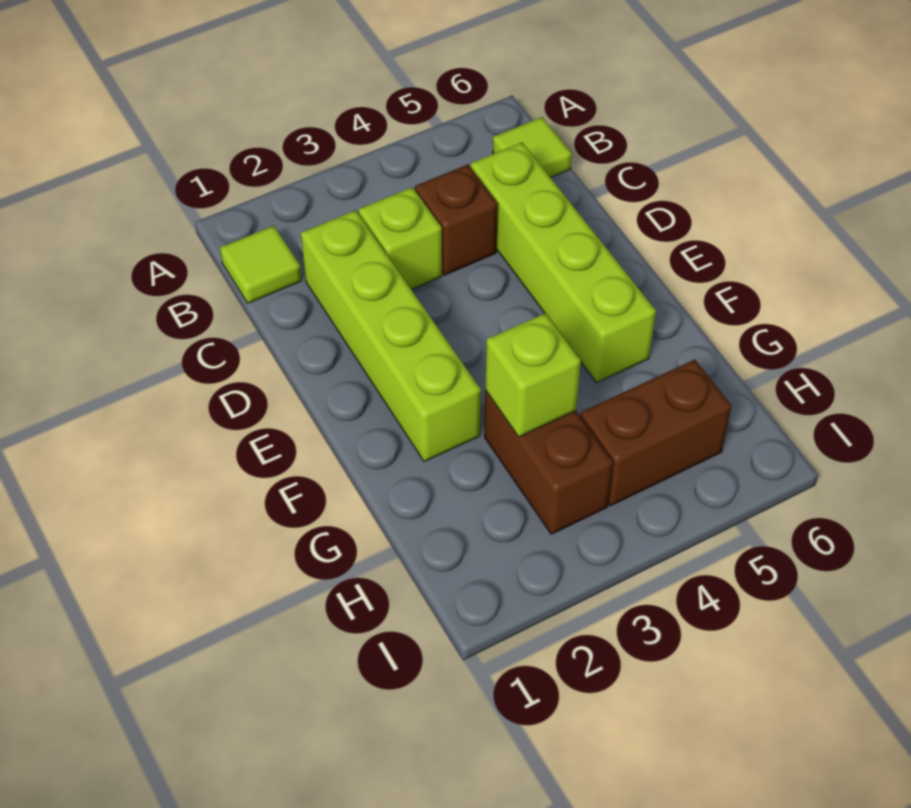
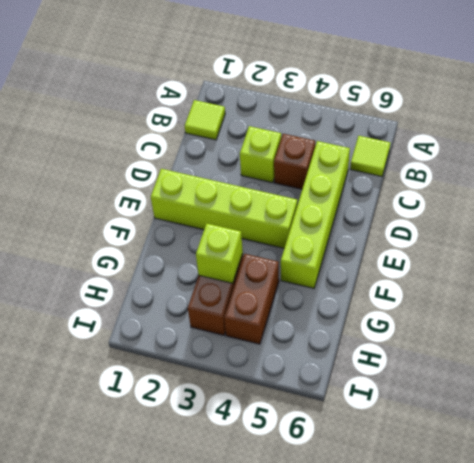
lime 1x4 brick [301,210,481,462] -> lime 1x4 brick turned to [151,169,297,248]
brown 1x2 brick [580,360,731,506] -> brown 1x2 brick turned to [224,254,279,344]

